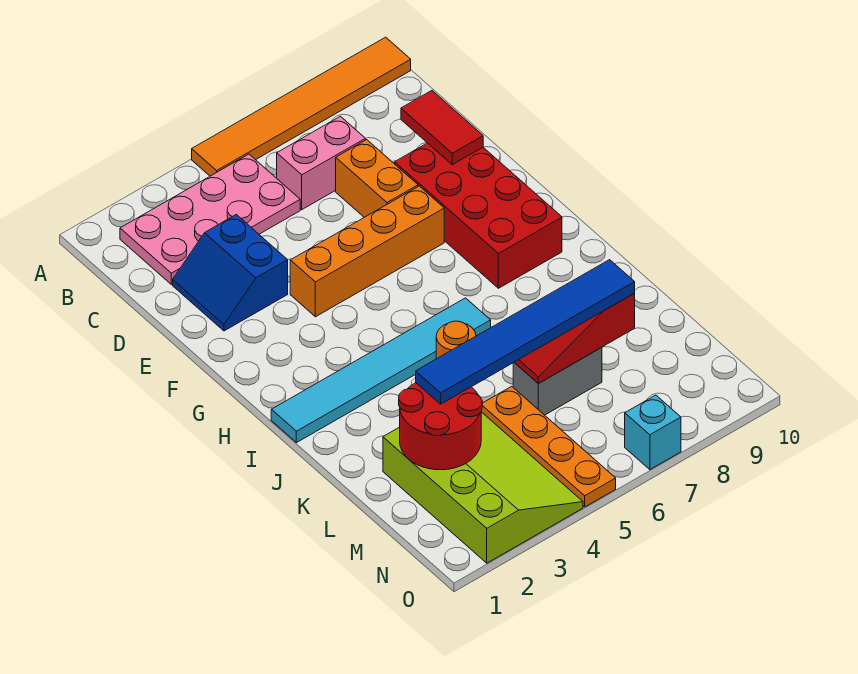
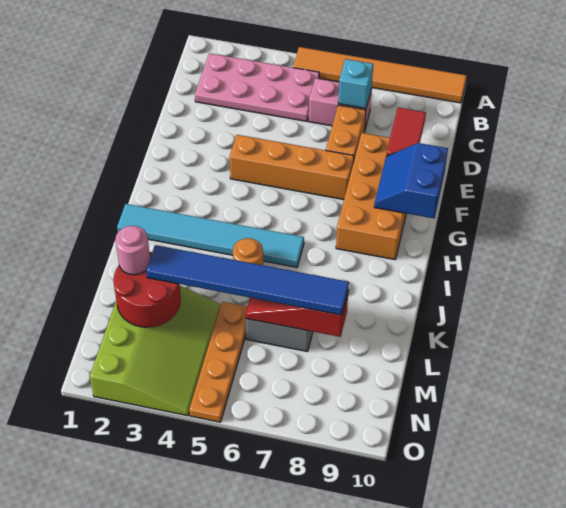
blue 2x2 slope [173,215,288,331] -> blue 2x2 slope moved to [374,143,448,218]
red 2x4 brick [395,143,562,288] -> orange 2x4 brick [336,133,406,260]
none -> pink 1x1 round brick [115,226,150,275]
cyan 1x1 brick [625,395,681,470] -> cyan 1x1 brick moved to [338,59,373,109]

